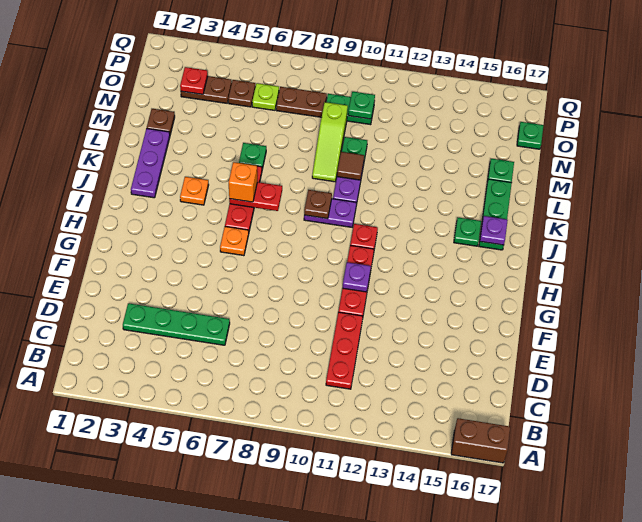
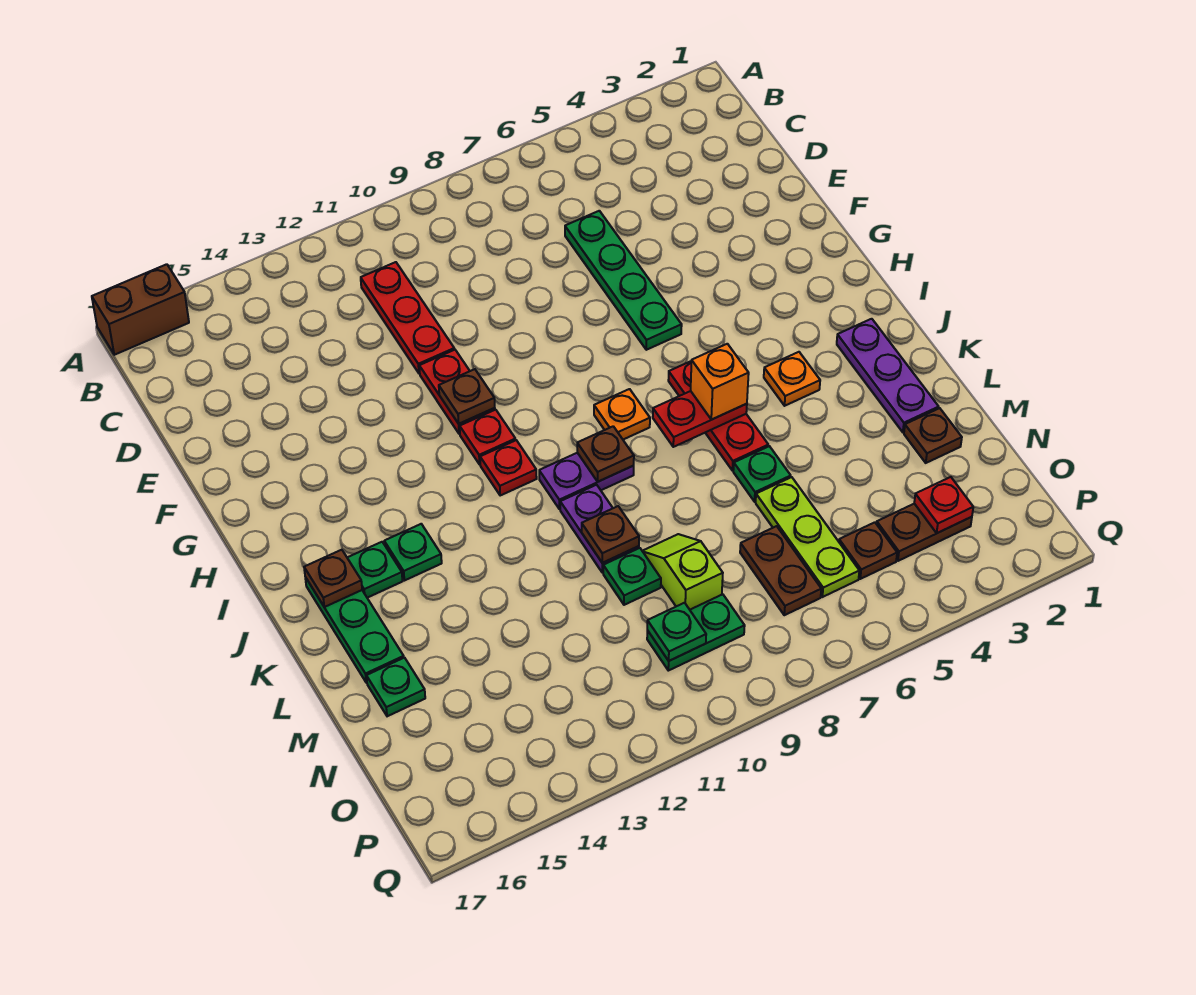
green 1x4 plate [123,303,230,345] -> green 1x4 plate turned to [565,211,682,350]
purple 1x1 plate [343,262,371,292] -> brown 1x1 plate [439,369,495,424]
orange 1x1 plate [220,227,249,256] -> orange 1x1 plate moved to [594,389,650,440]
purple 1x1 plate [480,216,508,245] -> brown 1x1 plate [304,550,362,607]
lime 1x3 slope [312,102,348,182] -> lime 1x2 slope [643,534,723,610]
brown 1x1 tile [337,152,364,180] -> brown 1x1 plate [582,506,639,563]
lime 1x1 plate [252,83,279,110] -> lime 1x3 plate [756,477,859,597]
brown 1x2 plate [276,87,327,117] -> brown 1x2 plate turned to [740,526,821,615]
green 1x1 plate [517,122,543,149] -> green 1x1 plate moved to [384,524,442,581]

